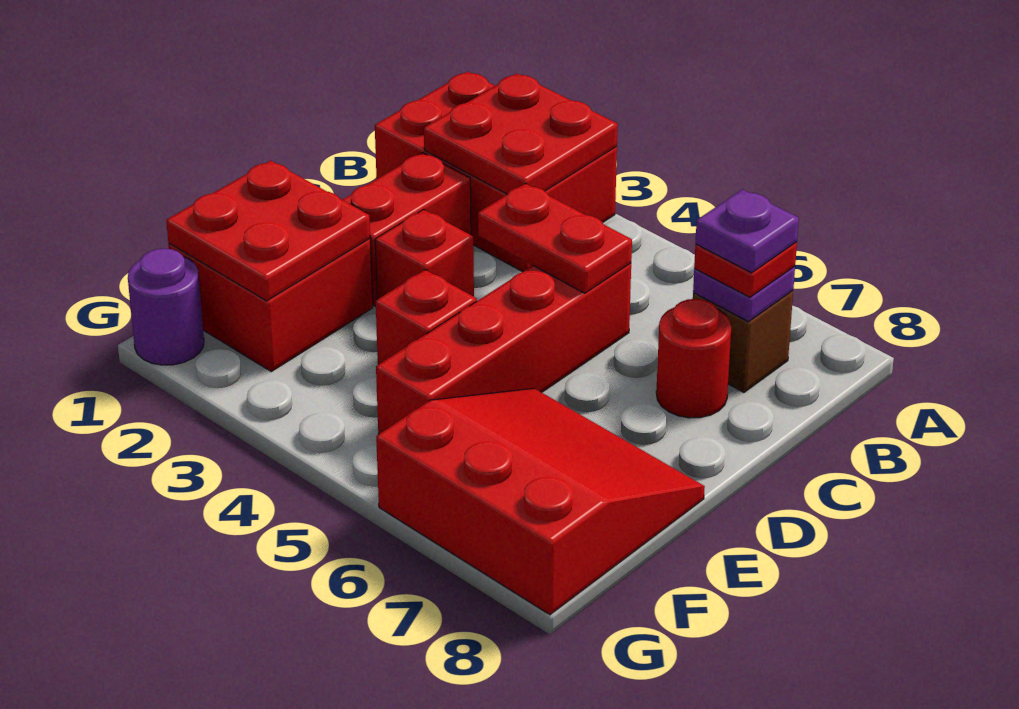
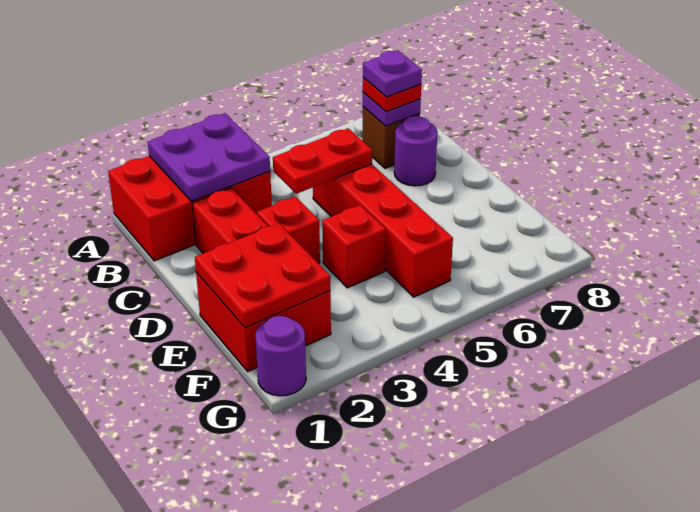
red 2x2 plate [424,73,618,194] -> purple 2x2 plate [148,113,270,201]
red 1x1 round brick [656,299,731,418] -> purple 1x1 round brick [394,116,437,186]
red 3x3 slope [376,388,705,615] -> none

